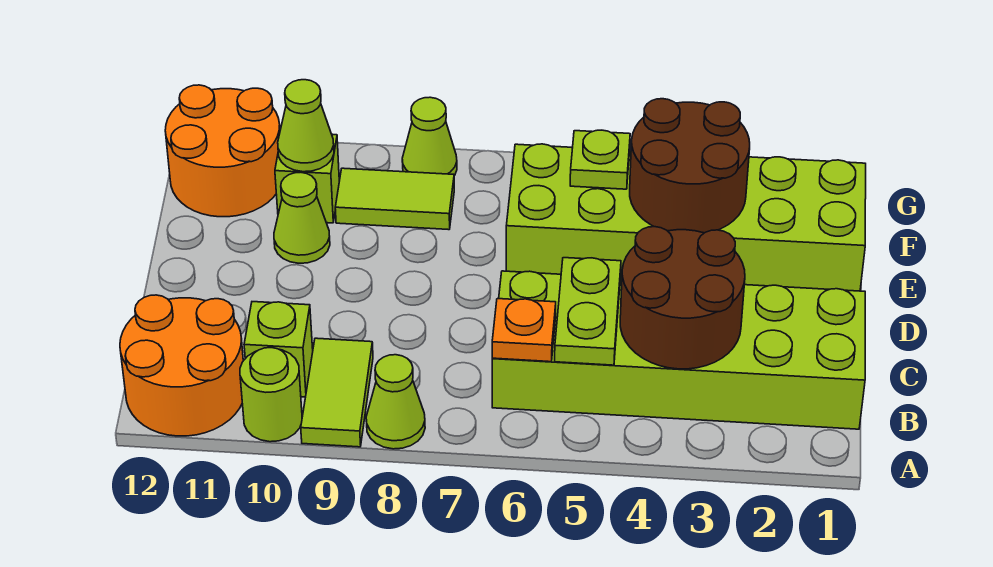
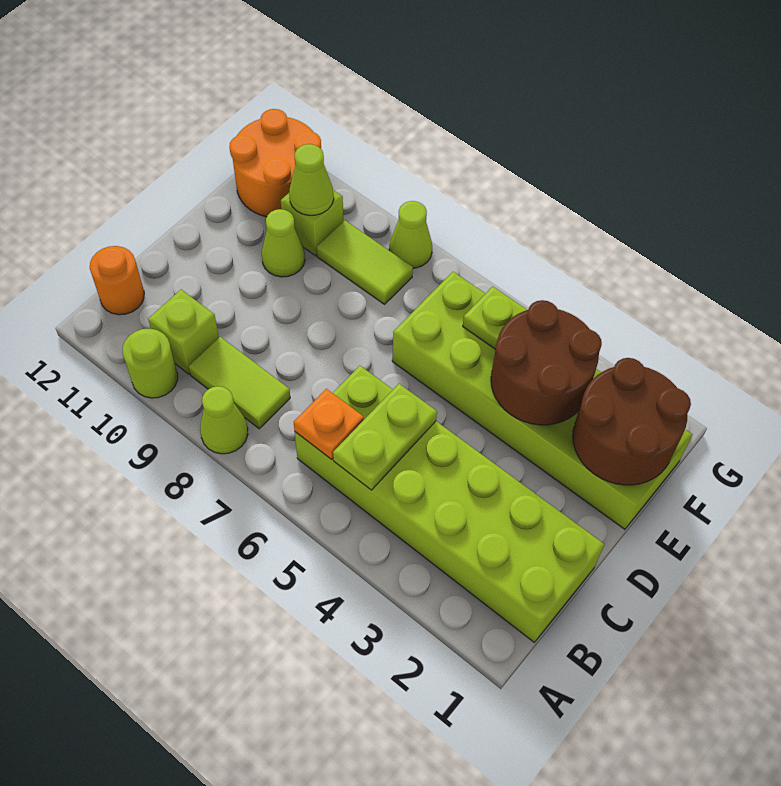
lime 1x2 tile [301,338,373,447] -> lime 1x2 tile turned to [188,337,290,429]
orange 2x2 round brick [120,295,243,436] -> orange 1x1 round brick [90,246,144,315]
brown 2x2 round brick [620,227,745,369] -> brown 2x2 round brick moved to [573,358,691,485]

